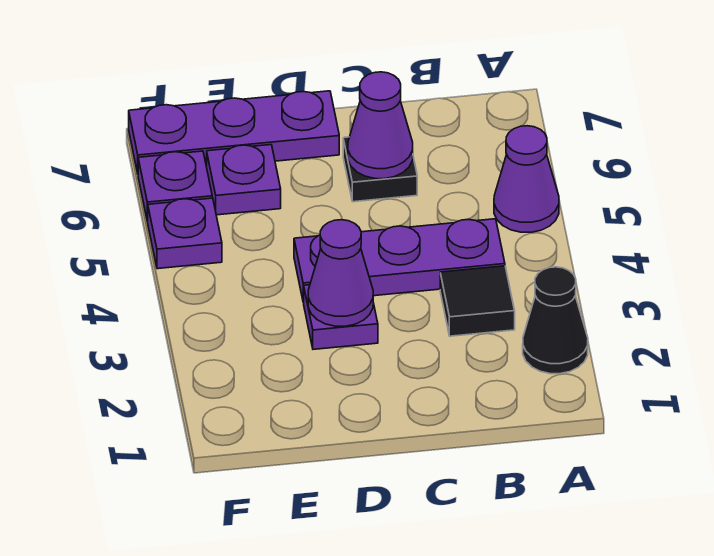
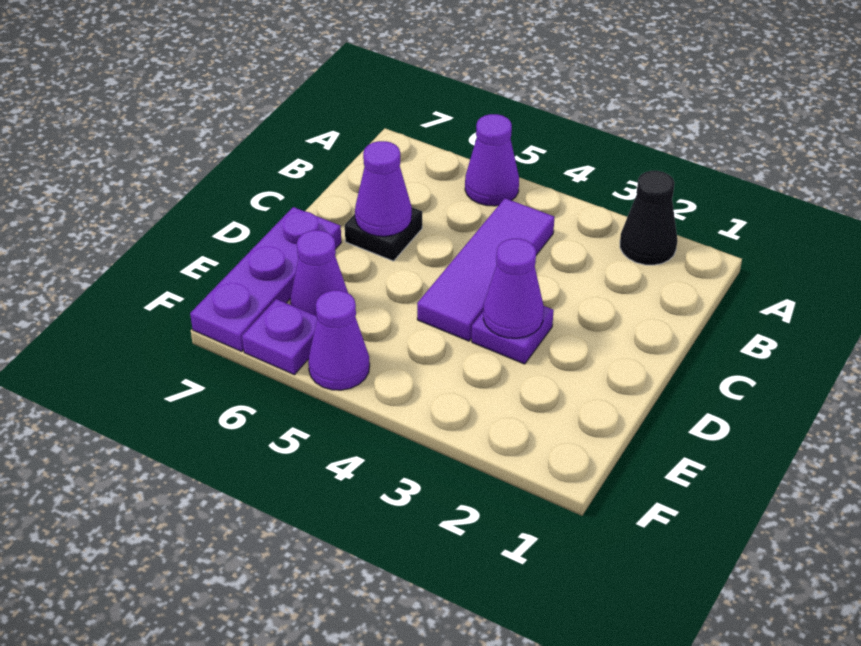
black 1x1 tile [440,266,515,336] -> none
purple 1x3 plate [294,219,505,302] -> purple 1x3 tile [417,198,555,341]
purple 1x1 plate [207,145,281,215] -> purple 1x1 cone [290,230,348,315]
purple 1x1 plate [148,198,222,269] -> purple 1x1 cone [308,290,370,390]

